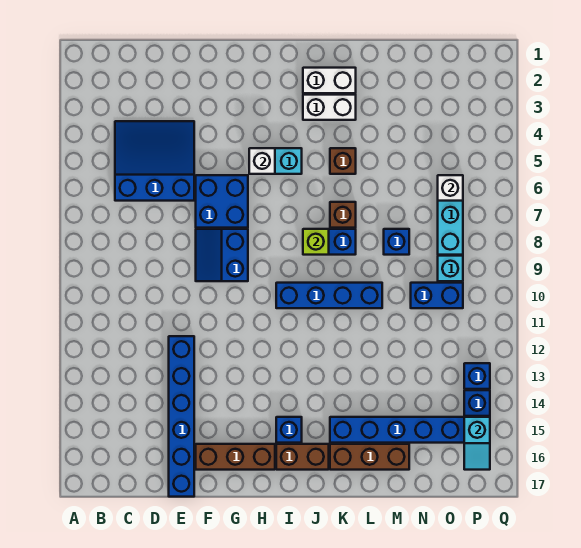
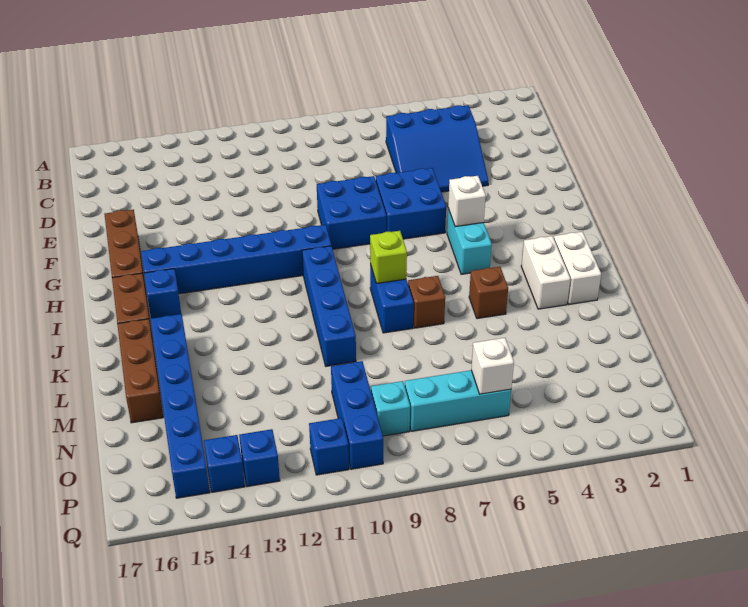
blue 3x3 slope [115,121,194,201] -> blue 3x3 slope turned to [386,105,488,192]
blue 1x6 brick [169,336,194,497] -> blue 1x6 brick moved to [141,225,331,294]
blue 2x2 slope [196,229,248,281] -> blue 2x2 brick [317,176,386,249]
blue 1x1 brick [384,229,409,255] -> blue 1x1 brick moved to [309,418,349,475]
blue 1x2 brick [411,283,463,308] -> blue 1x3 brick [331,361,383,469]
cyan 1x2 slope [464,417,490,470] -> none

